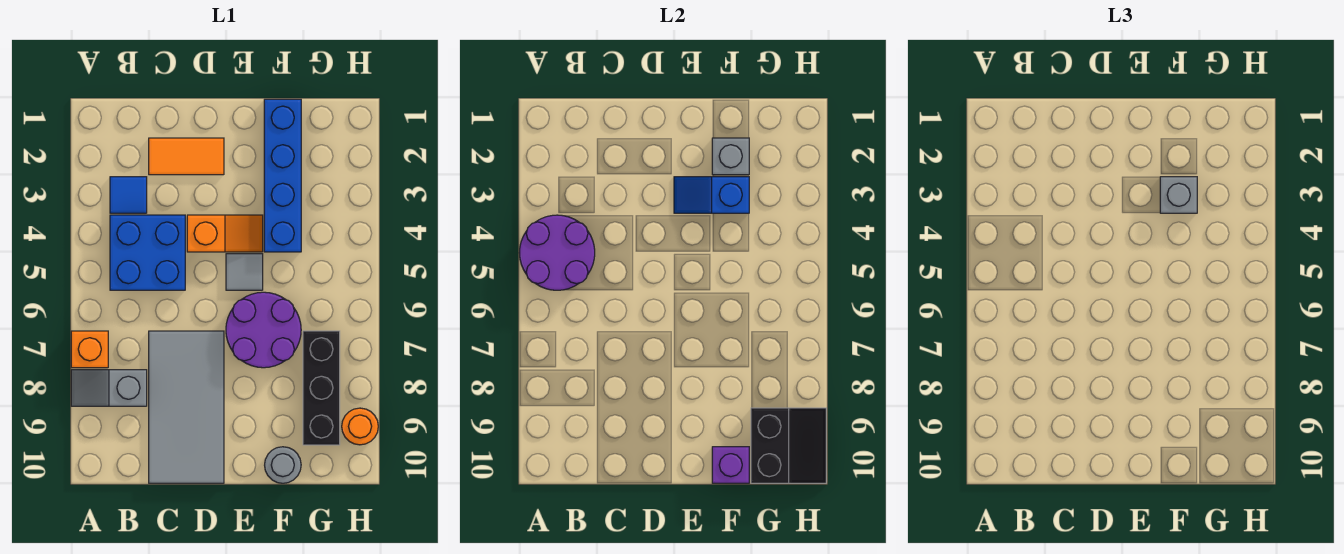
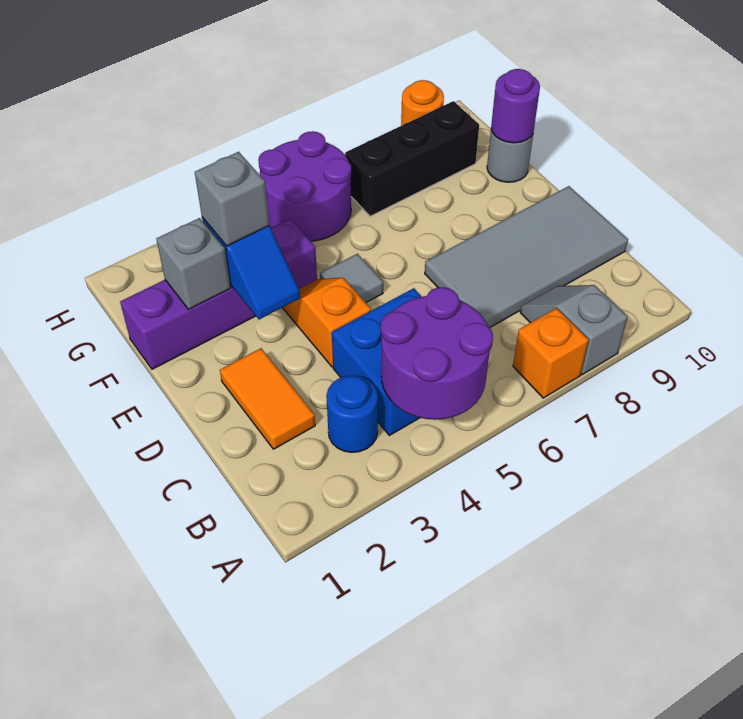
grey 1x2 slope [71,370,147,406] -> grey 1x2 slope turned to [520,285,628,375]
blue 1x1 tile [110,177,147,213] -> blue 1x1 round brick [326,375,378,452]
purple 2x2 round brick [226,292,301,368] -> purple 2x2 round brick moved to [258,131,351,241]
blue 1x4 brick [264,99,301,252] -> purple 1x4 brick [120,219,317,369]
purple 1x1 brick [712,447,749,483] -> purple 1x1 round brick [491,69,540,143]
black 2x2 slope [751,408,826,483] -> none

